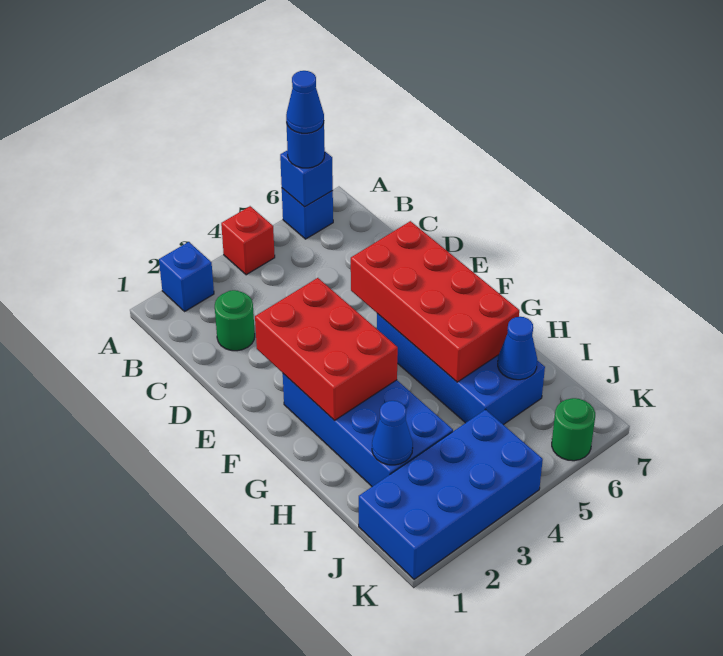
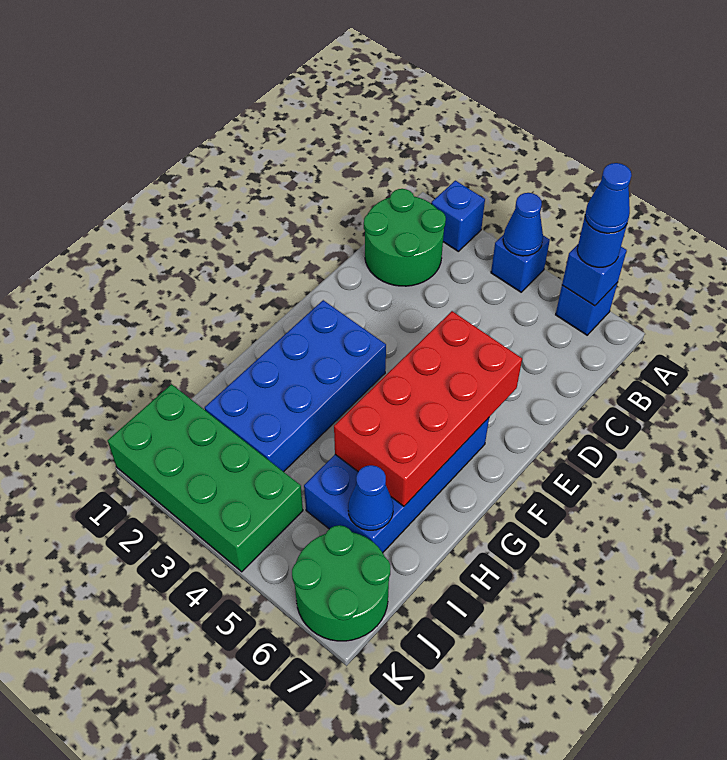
red 1x1 brick [221,206,275,275] -> blue 1x1 brick [491,235,550,292]
green 1x1 round brick [215,290,255,351] -> green 2x2 round brick [364,189,446,286]
red 2x3 brick [255,278,398,421] -> none
blue 1x1 cone [372,401,413,465] -> blue 1x1 cone moved to [503,193,543,256]
blue 2x4 brick [359,409,543,579] -> green 2x4 brick [108,384,303,572]
green 1x1 round brick [552,398,595,461] -> green 2x2 round brick [292,525,390,641]

